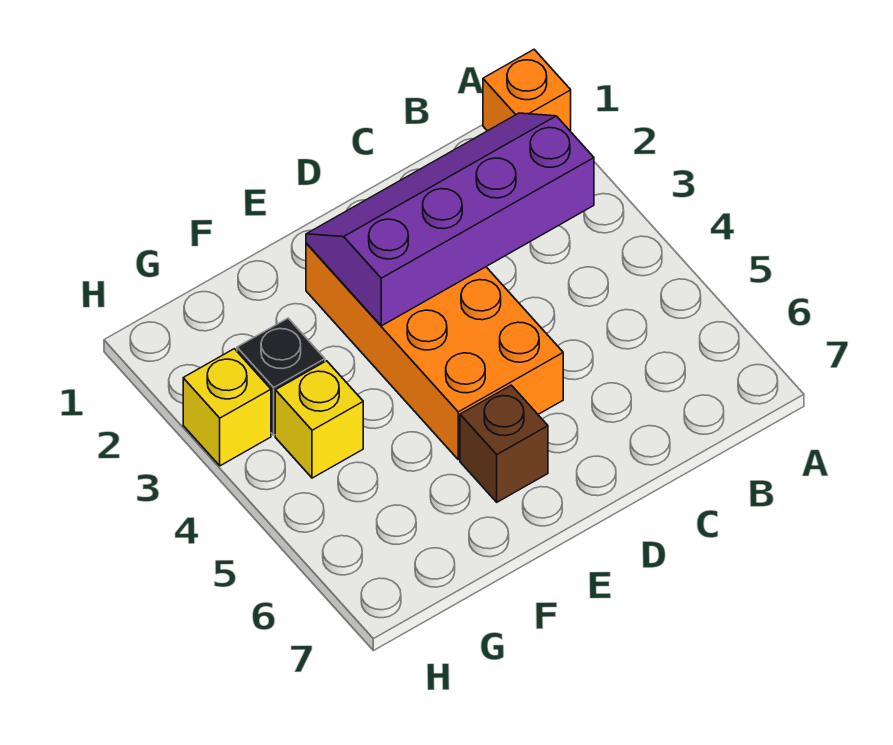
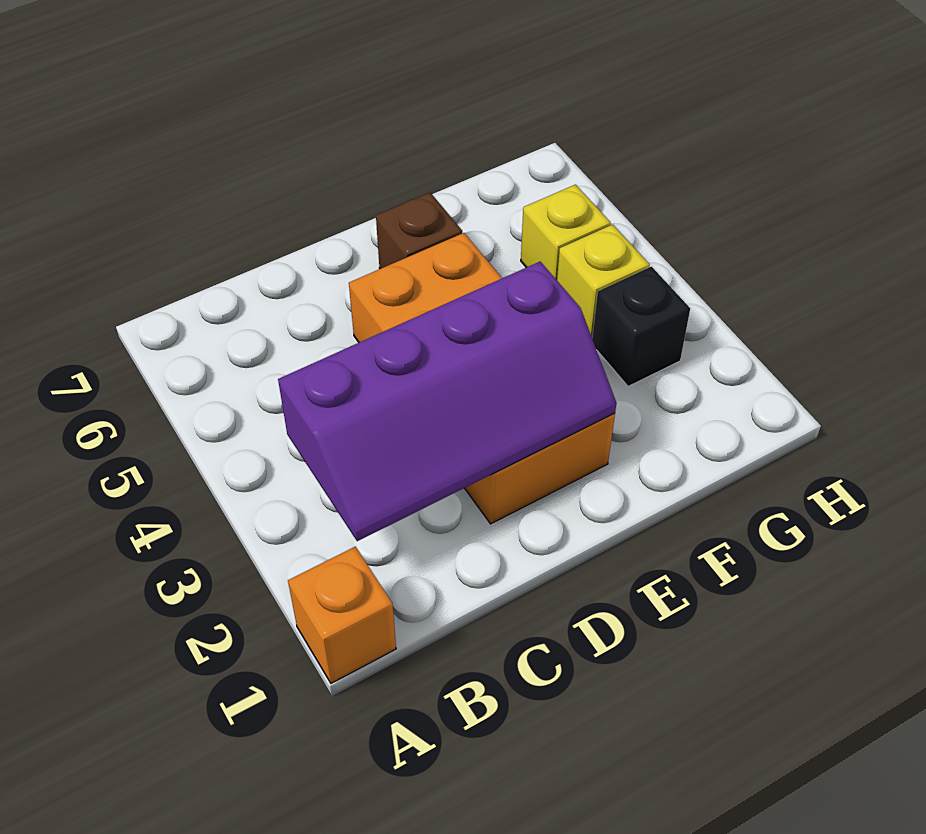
yellow 1x1 brick [183,349,271,466] -> yellow 1x1 brick moved to [521,185,611,280]

